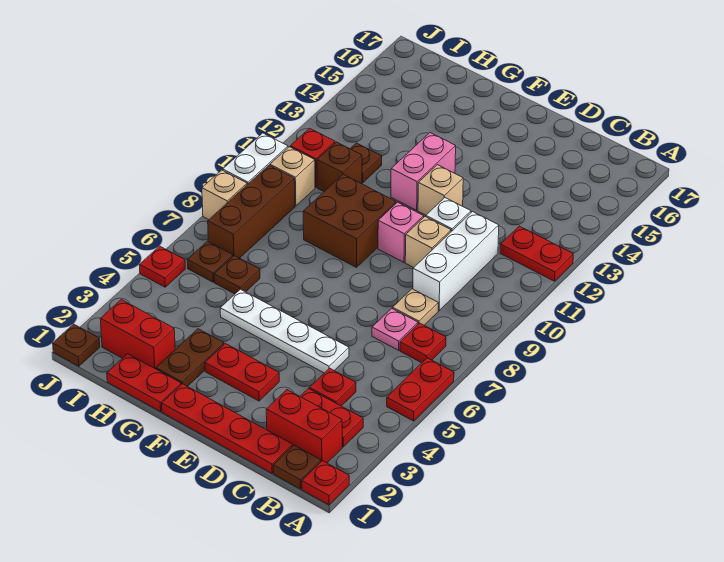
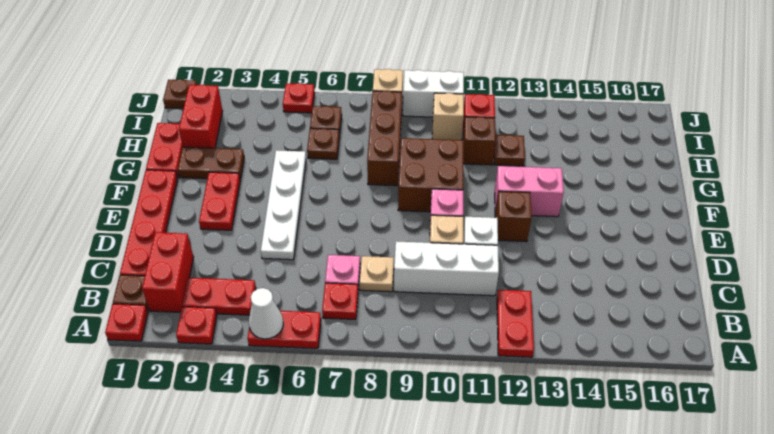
none -> white 1x1 cone [249,288,283,339]
red 1x2 plate [300,389,363,447] -> red 1x2 plate turned to [182,278,256,315]
red 1x1 plate [309,368,356,406] -> red 1x1 plate moved to [176,307,217,344]
tan 1x1 brick [418,165,463,215] -> brown 1x1 brick [495,191,532,242]
brown 1x3 brick [208,165,295,258] -> brown 1x3 brick turned to [367,91,402,186]

